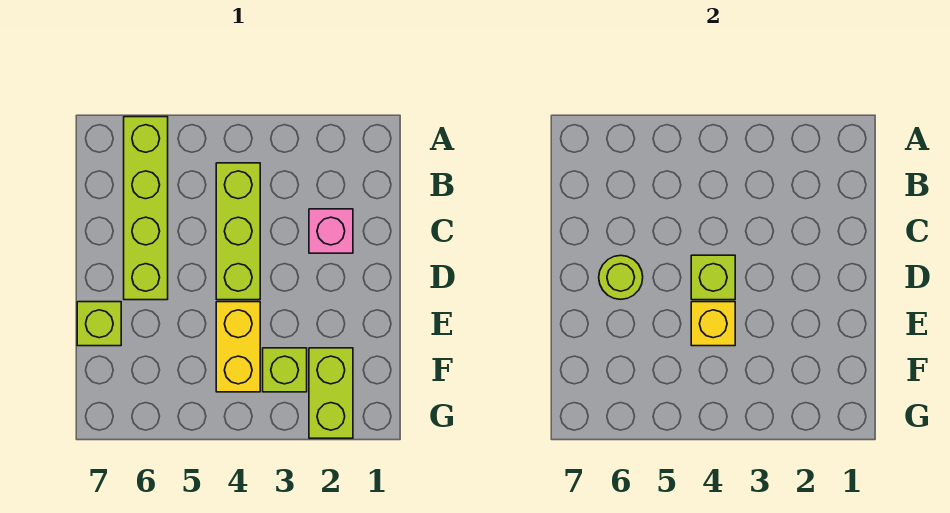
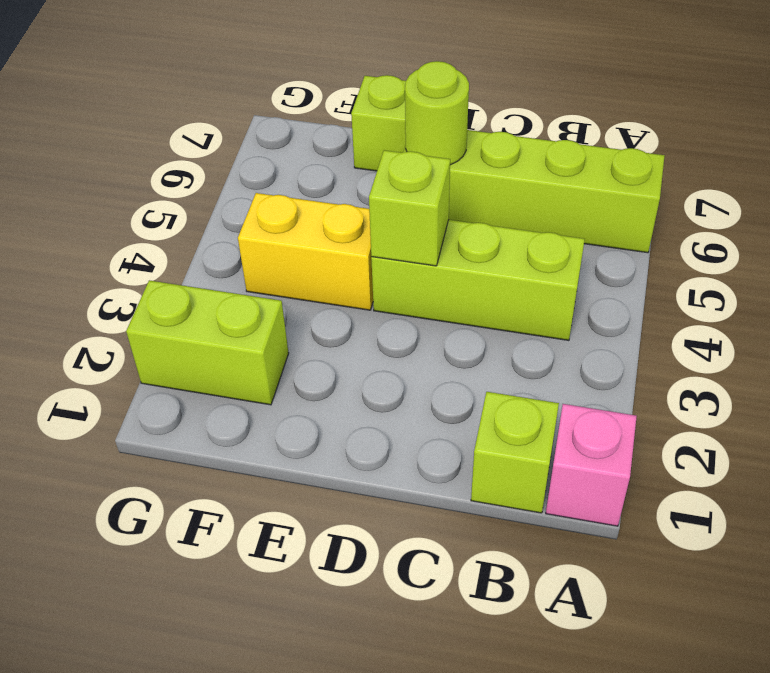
pink 1x1 brick [309,209,353,253] -> pink 1x1 brick moved to [546,404,637,526]
yellow 1x1 brick [691,302,735,346] -> none
lime 1x1 brick [263,348,307,392] -> lime 1x1 brick moved to [471,392,559,513]

